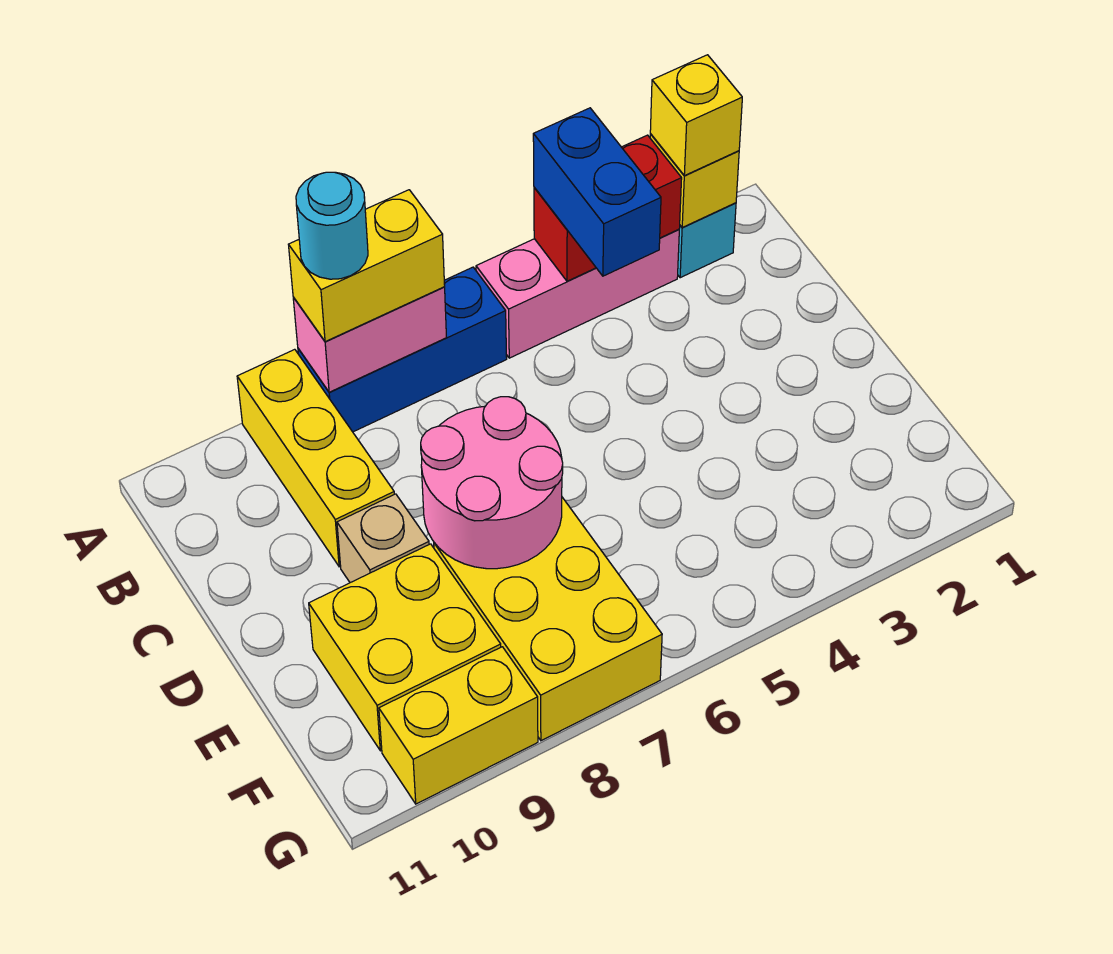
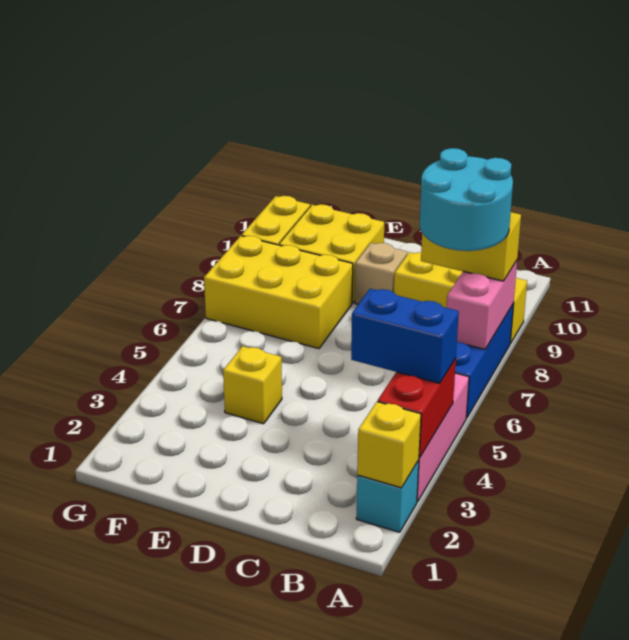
yellow 1x1 brick [650,55,742,176] -> yellow 1x1 brick moved to [223,346,282,424]
yellow 1x2 brick [288,190,445,342] -> yellow 1x2 brick turned to [421,212,521,281]
cyan 1x1 round brick [296,172,368,279] -> cyan 2x2 round brick [420,148,513,251]
pink 2x2 round brick [421,397,563,569] -> none

